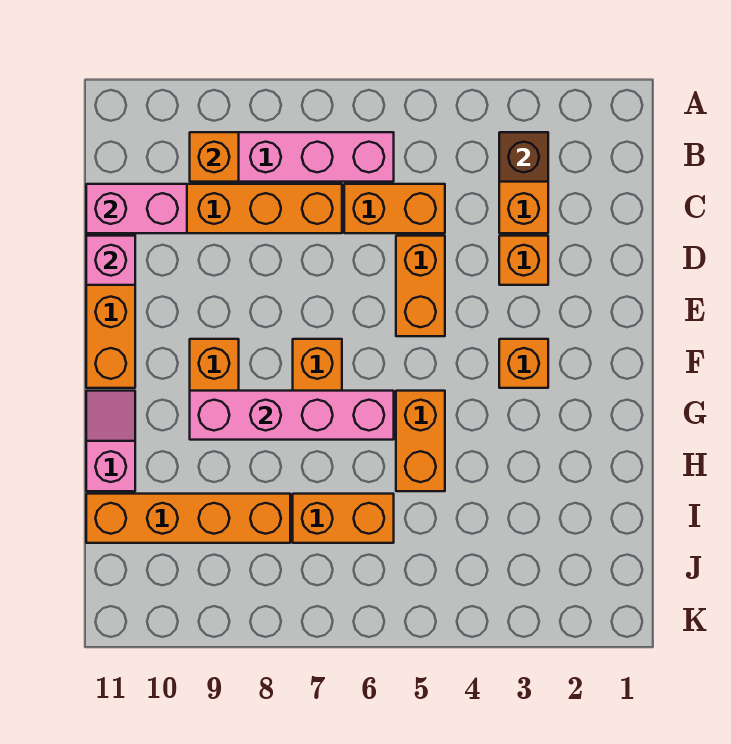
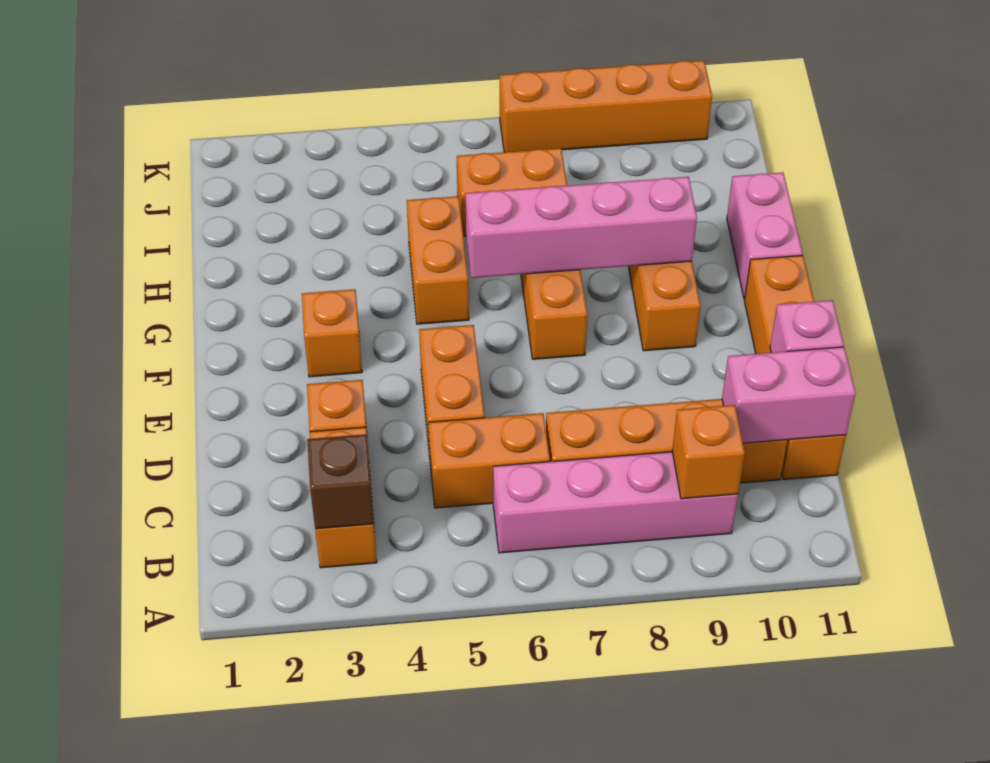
pink 1x2 slope [86,391,135,491] -> pink 1x2 brick [727,172,803,299]
orange 1x4 brick [86,494,290,543] -> orange 1x4 brick moved to [500,61,712,152]

